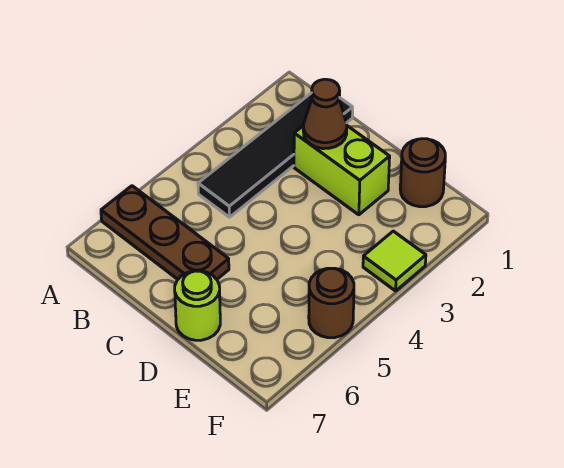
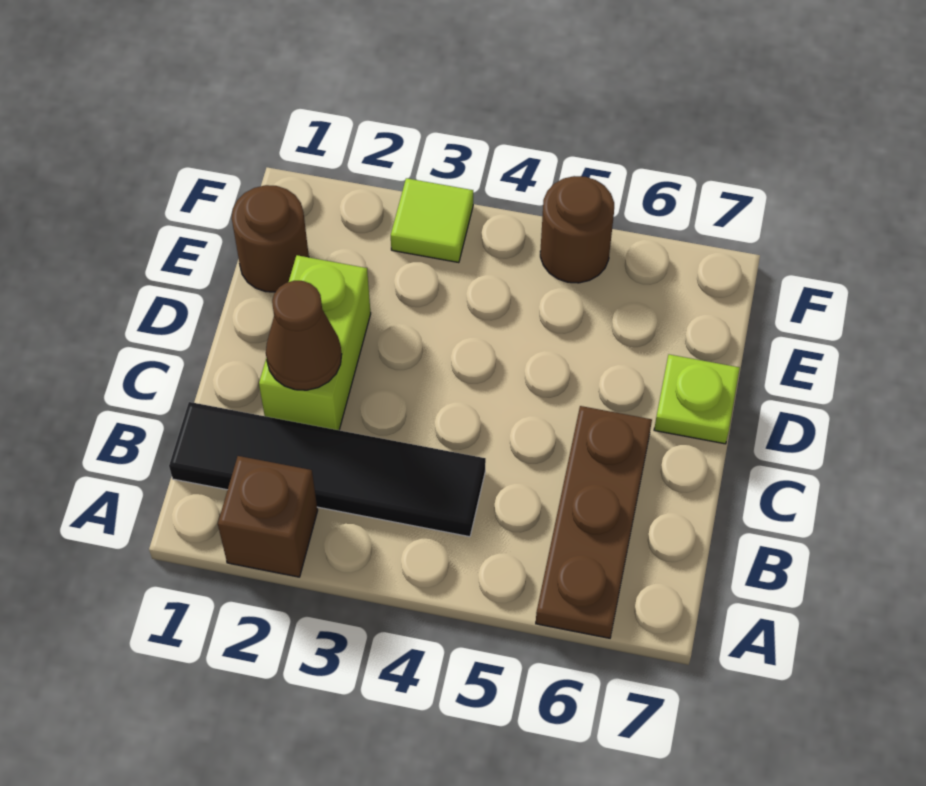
none -> brown 1x1 brick [218,456,318,577]
lime 1x1 round brick [175,271,220,340] -> lime 1x1 plate [654,354,740,444]

